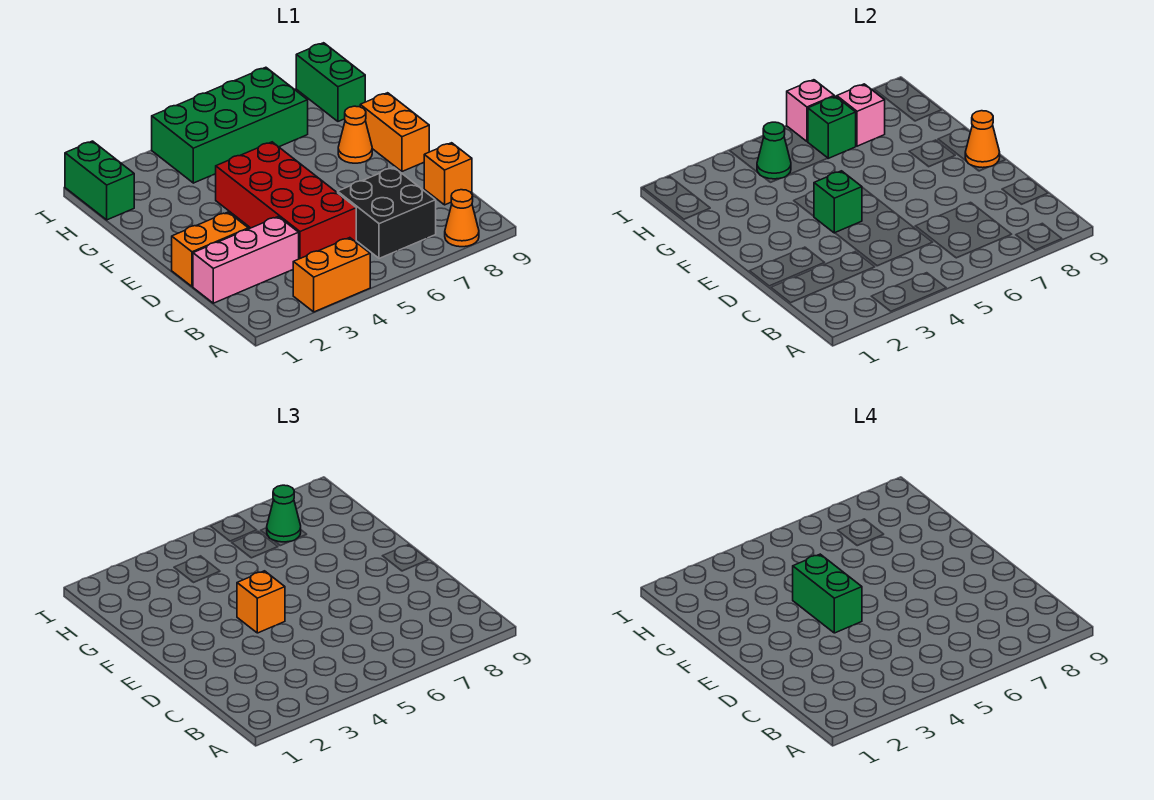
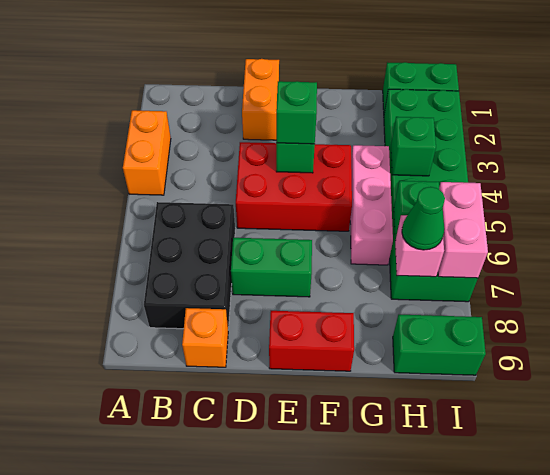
orange 1x1 cone [445,190,479,247] -> none
black 2x2 brick [338,167,436,258] -> black 2x3 brick [144,202,235,329]
pink 1x3 brick [193,217,299,303] -> pink 1x3 brick moved to [350,145,393,265]
red 2x4 brick [216,142,356,259] -> red 2x3 brick [236,142,352,231]
orange 1x1 brick [237,571,285,633] -> green 1x1 brick [276,81,317,144]
green 1x2 brick [793,554,862,633] -> green 1x2 brick moved to [231,238,312,297]
orange 1x2 brick [360,93,429,171] -> red 1x2 brick [269,311,354,371]
orange 1x1 cone [965,111,1000,168] -> none
orange 1x1 cone [338,106,372,163] -> none
green 2x4 brick [152,67,308,183] -> green 2x6 brick [384,89,478,302]
green 1x1 cone [757,122,791,179] -> green 1x1 brick [391,117,436,176]
pink 1x1 brick [787,80,834,141] -> pink 1x2 brick [438,182,488,278]

